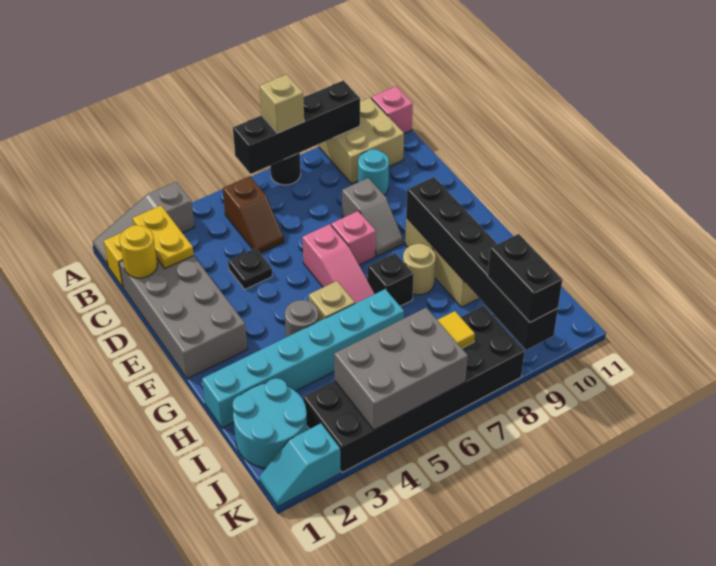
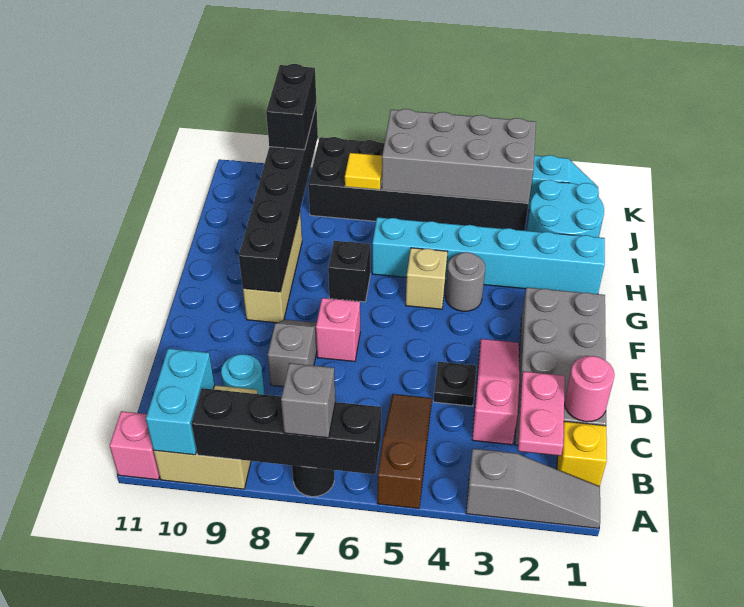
tan 1x1 brick [260,74,304,133] -> grey 1x1 brick [281,363,335,438]
none -> cyan 1x2 brick [146,348,214,455]
yellow 1x2 plate [132,206,194,268] -> pink 1x2 plate [518,371,565,456]
brown 1x2 slope [223,176,284,253] -> brown 1x3 slope [377,394,432,509]
yellow 1x1 round brick [120,225,157,278] -> pink 1x1 round brick [564,356,615,422]
pink 1x3 slope [302,224,375,303] -> pink 1x3 slope moved to [472,339,519,445]
tan 1x1 round brick [403,243,436,295] -> none
grey 2x3 brick [334,308,468,430] -> grey 2x4 brick [382,109,536,203]

